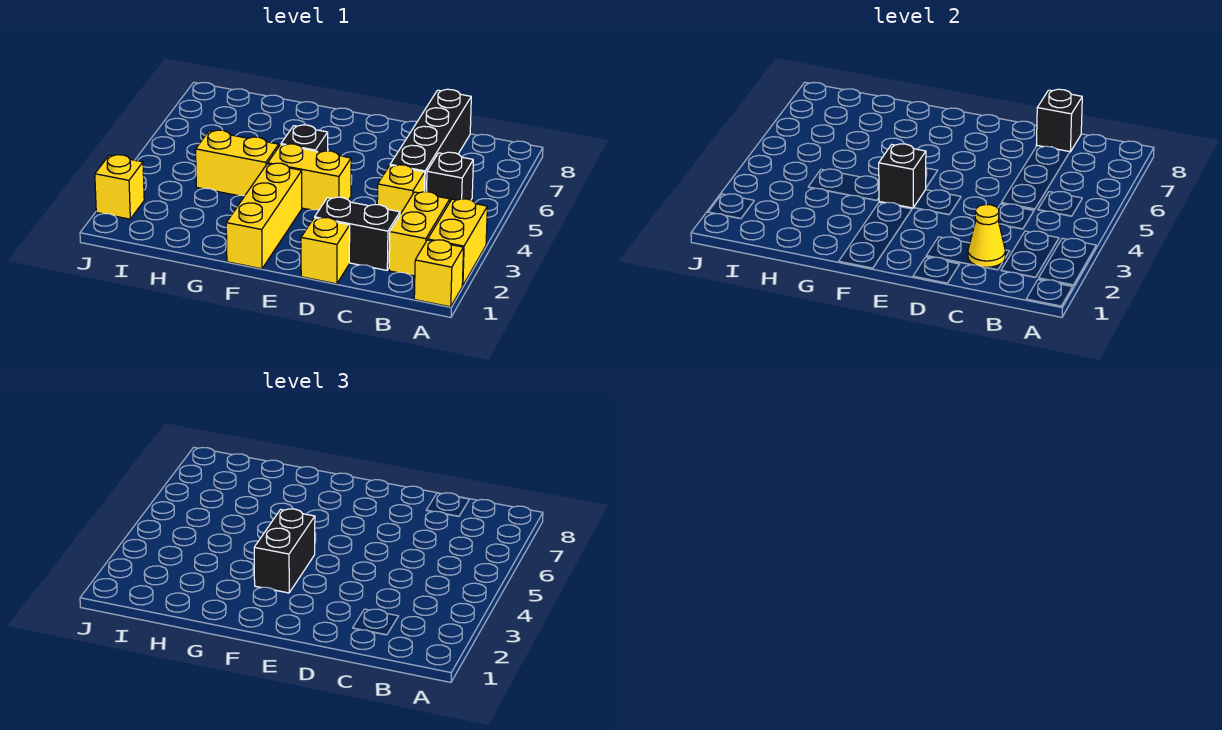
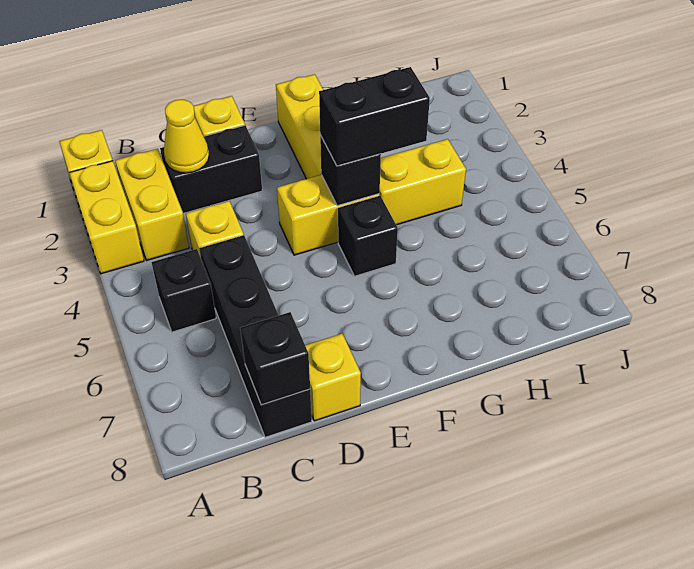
black 1x2 brick [254,509,315,593] -> black 1x2 brick turned to [319,67,430,166]
yellow 1x1 brick [95,155,144,219] -> yellow 1x1 brick moved to [305,334,361,421]

